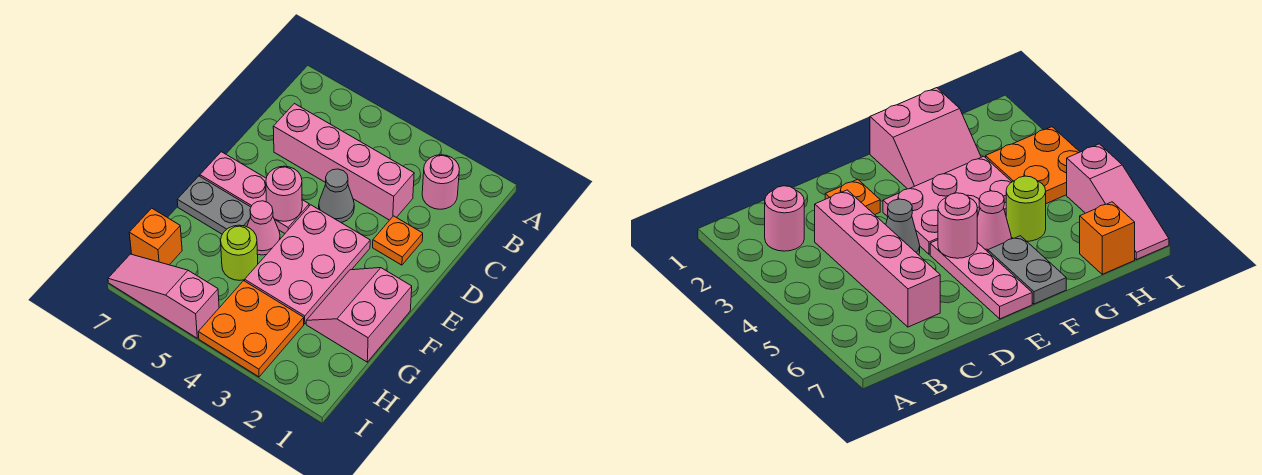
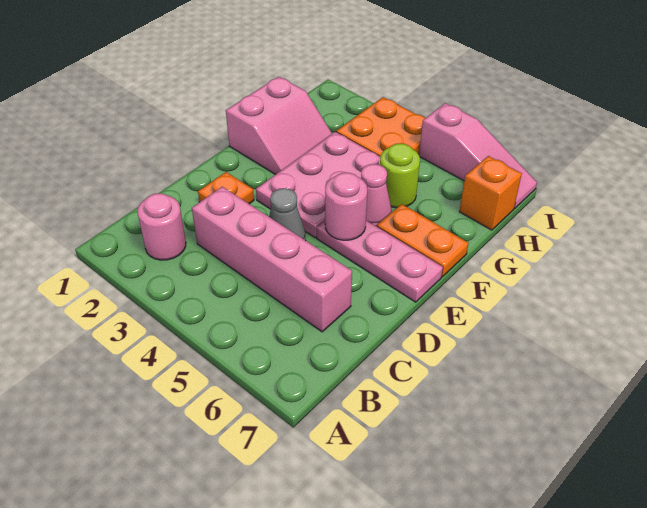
grey 1x2 plate [177,176,251,234] -> orange 1x2 plate [377,204,468,277]

